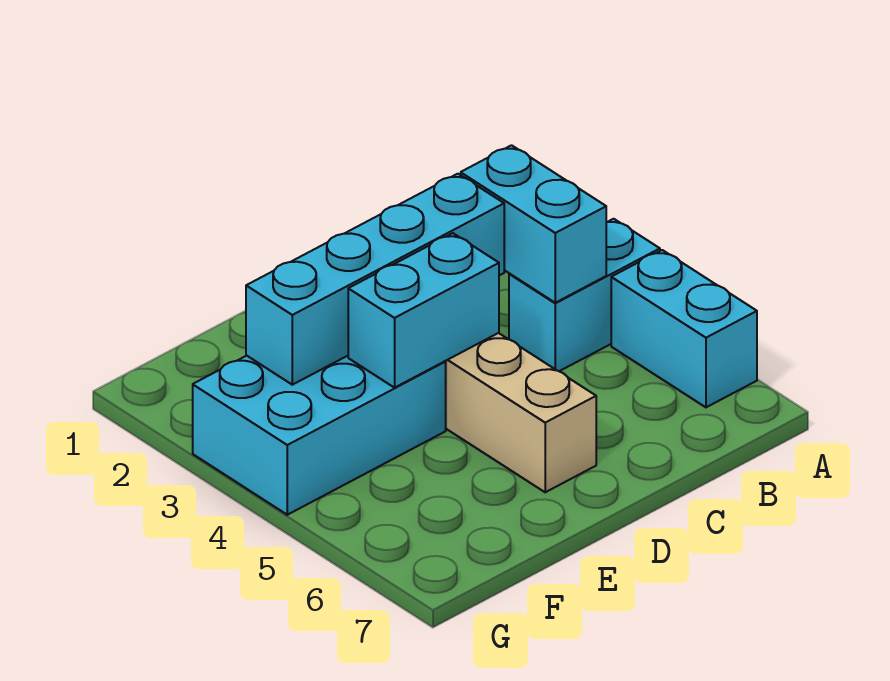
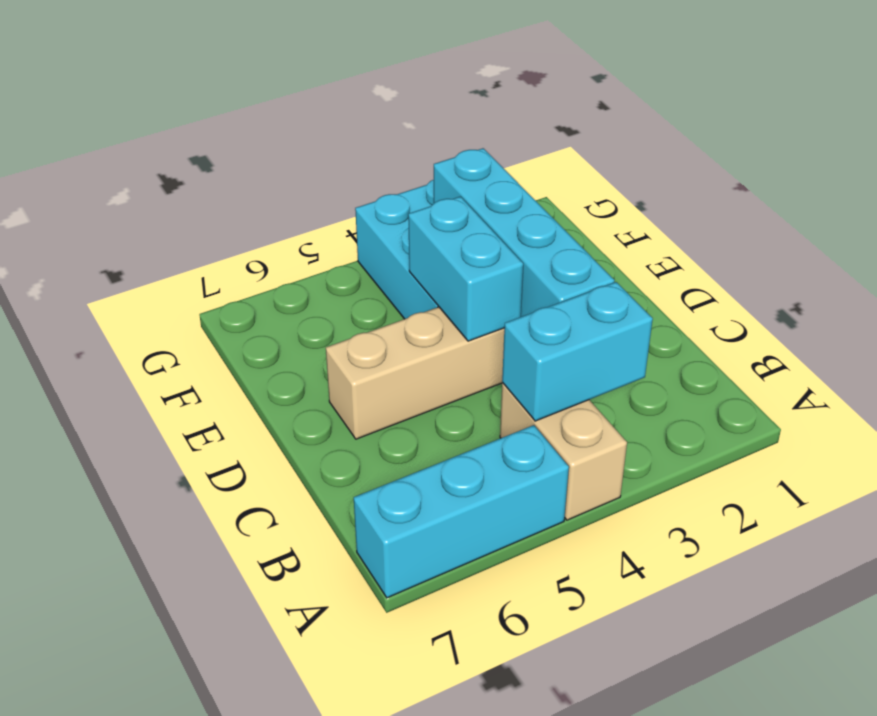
cyan 1x2 brick [509,219,660,371] -> tan 1x2 brick [500,383,627,520]
cyan 1x2 brick [611,250,757,407] -> cyan 1x3 brick [354,425,569,598]

